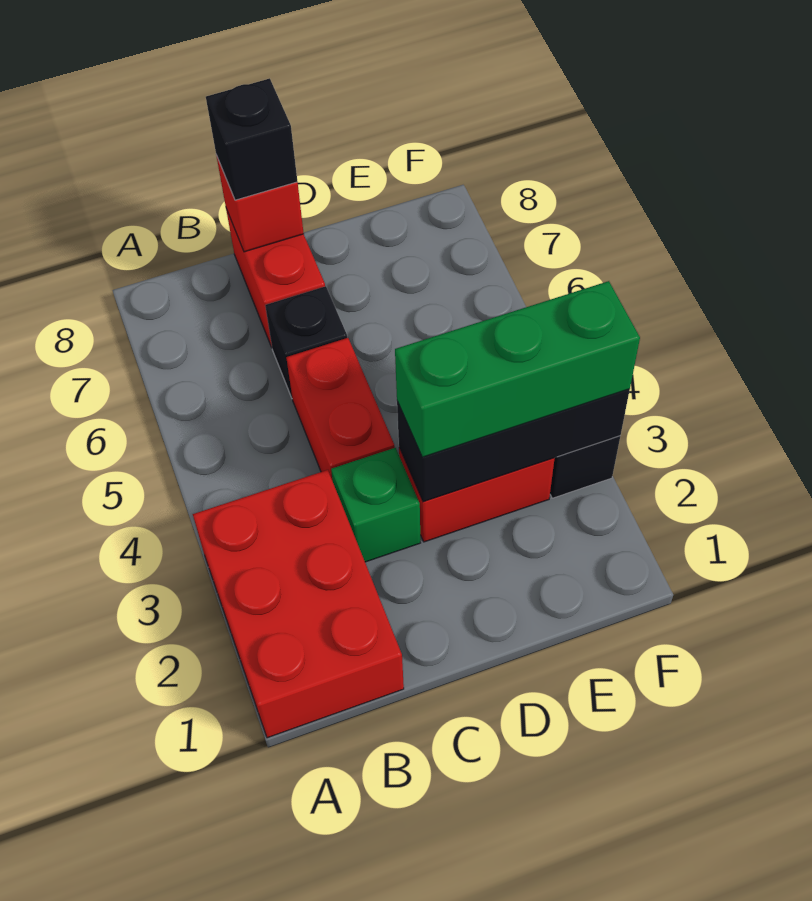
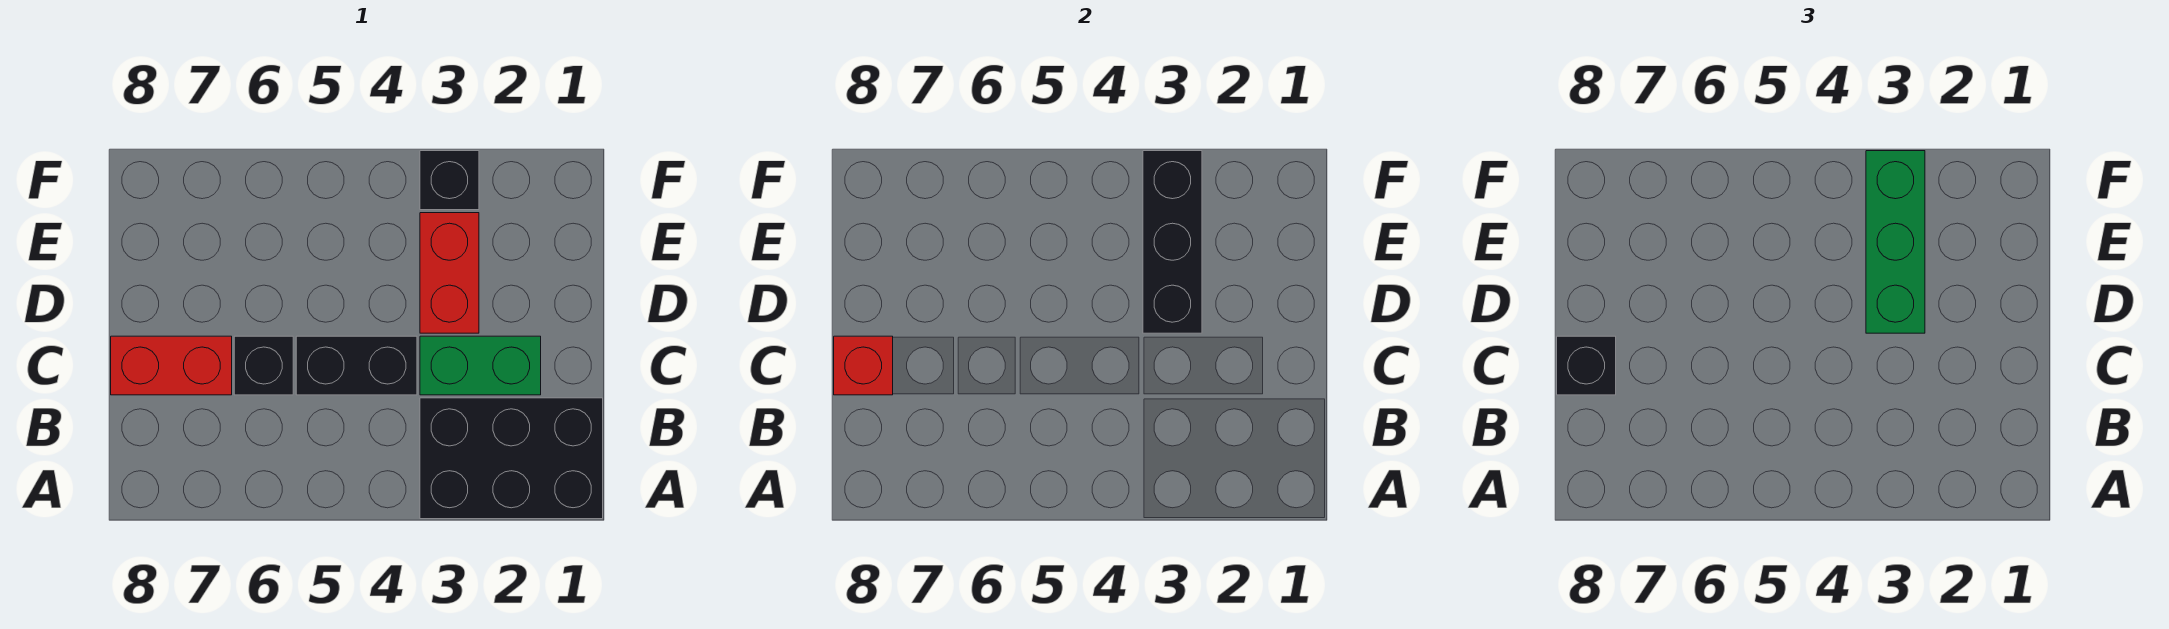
red 2x3 brick [193,470,404,738] -> black 2x3 brick [420,398,603,519]
green 1x1 brick [331,448,420,562] -> green 1x2 brick [420,336,541,395]
red 1x2 brick [286,338,395,481] -> black 1x2 brick [296,336,417,395]

